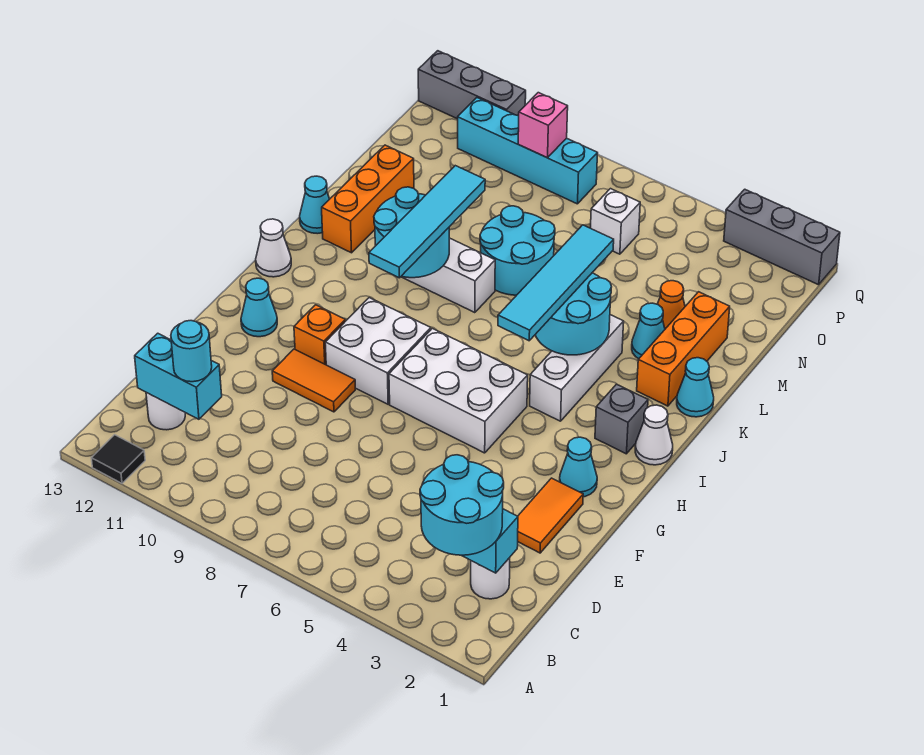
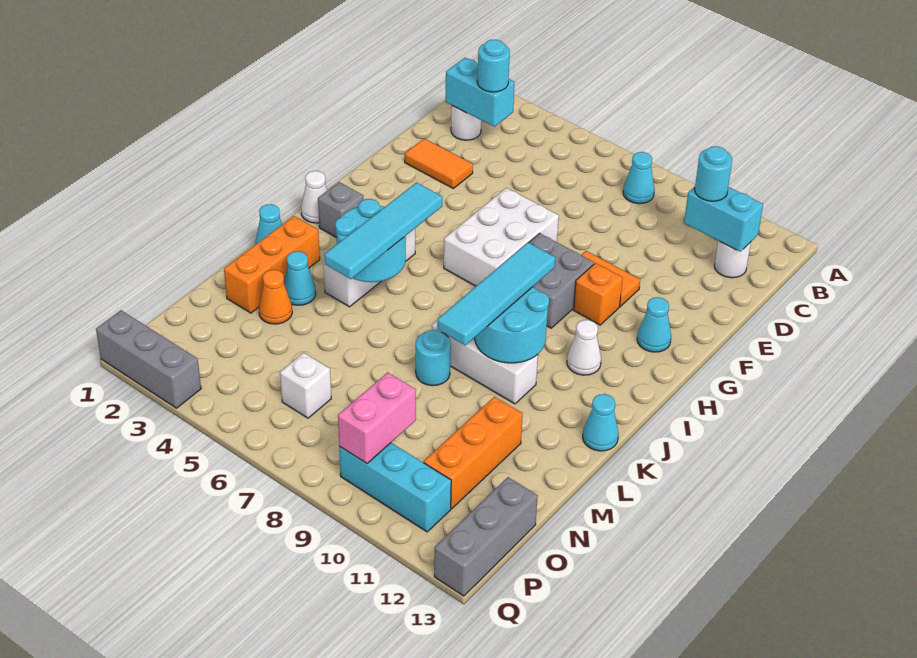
black 1x1 tile [91,435,145,483] -> none
cyan 2x2 round brick [420,455,504,555] -> cyan 1x1 round brick [477,40,510,92]
orange 1x2 tile [518,478,583,553] -> orange 1x2 tile turned to [405,139,473,188]
cyan 1x1 cone [559,437,597,497] -> cyan 1x1 cone moved to [623,152,654,204]
white 2x3 brick [389,328,528,453] -> white 2x3 brick turned to [444,188,559,286]
white 2x2 brick [325,298,431,404] -> grey 2x2 brick [529,233,594,328]
white 1x1 cone [256,219,291,277] -> white 1x1 cone moved to [567,320,601,375]
orange 1x3 brick [322,145,414,253] -> orange 1x3 brick moved to [424,397,523,509]
cyan 2x2 round brick [480,206,555,295] -> cyan 1x1 round brick [416,330,451,386]
cyan 1x4 brick [458,98,598,204] -> cyan 1x3 brick [339,443,451,532]
pink 1x1 brick [518,93,568,158] -> pink 1x2 brick [338,372,416,463]
grey 1x3 brick [418,51,526,119] -> grey 1x3 brick turned to [434,477,538,596]

